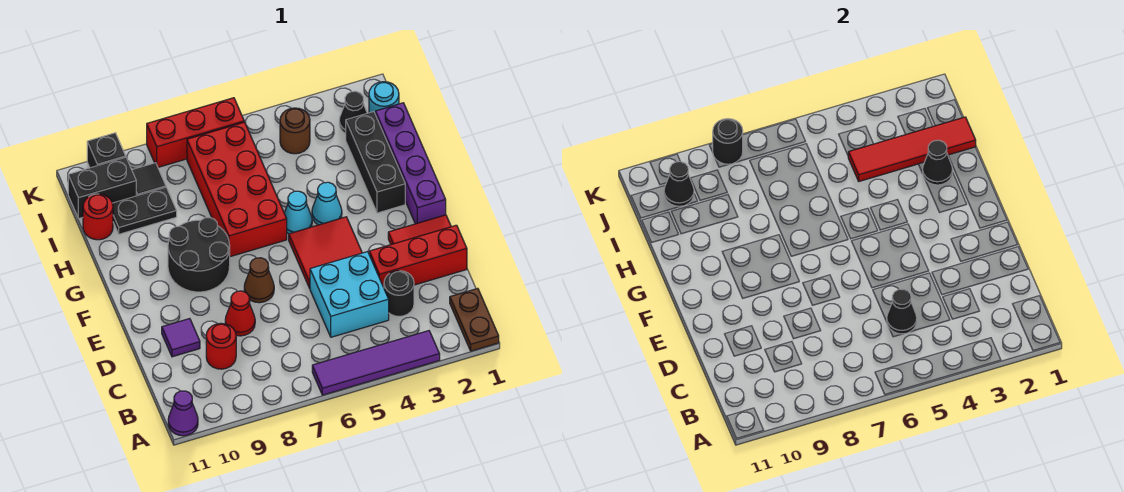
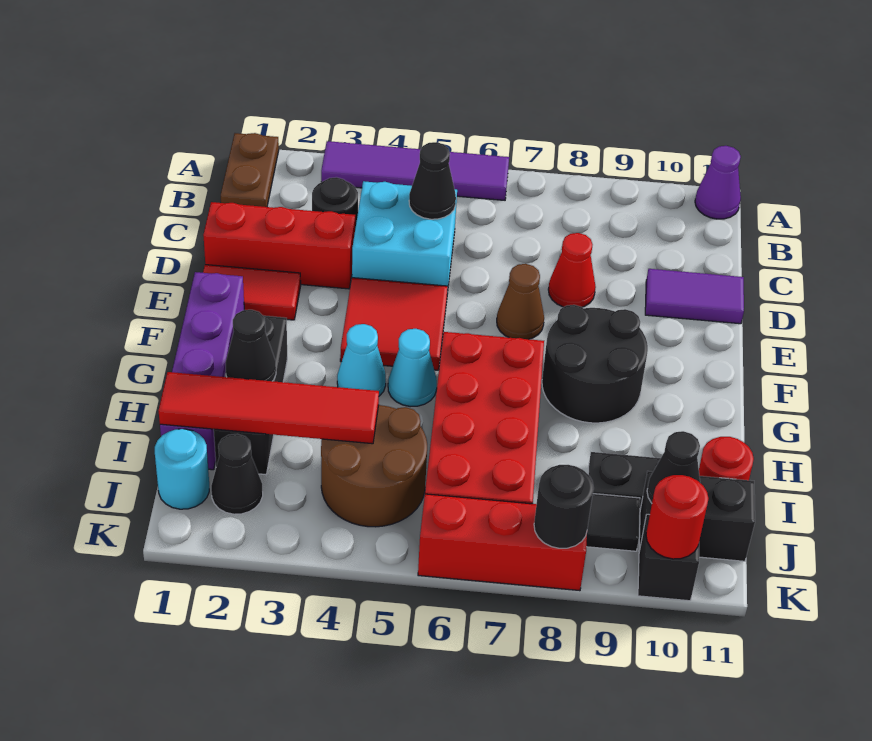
red 1x1 round brick [206,323,236,369] -> red 1x1 round brick moved to [646,475,709,559]
purple 1x1 tile [162,319,200,357] -> purple 1x2 tile [645,269,744,324]
brown 1x1 round brick [280,108,310,154] -> brown 2x2 round brick [321,405,427,527]

